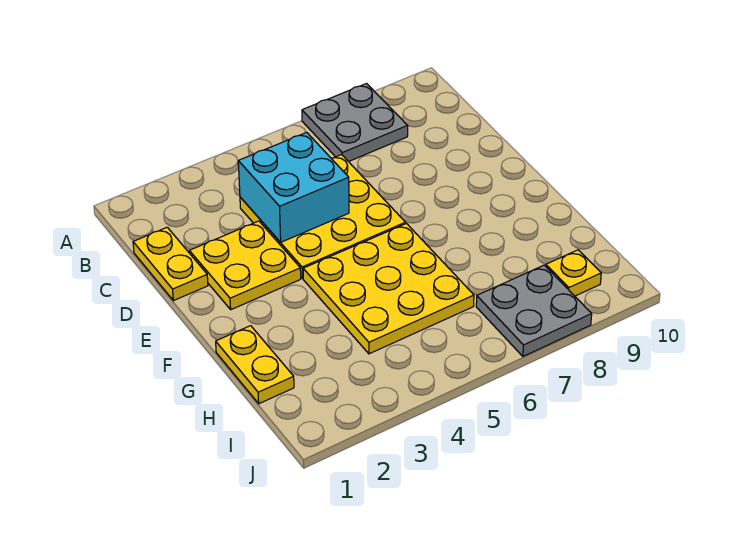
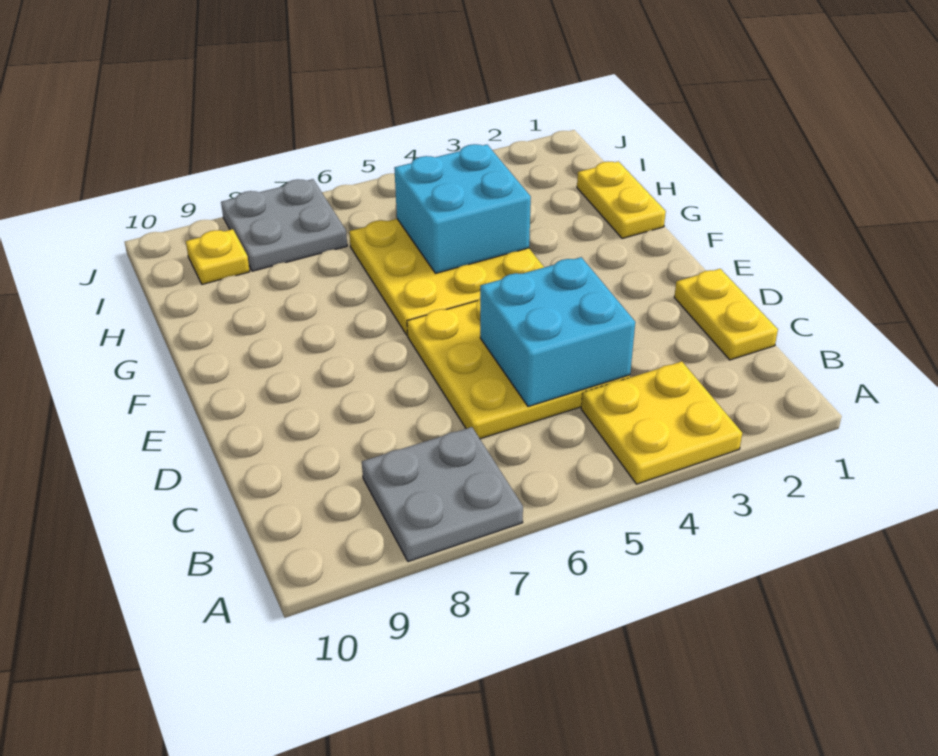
yellow 2x2 plate [189,221,301,310] -> yellow 2x2 plate moved to [581,361,742,484]
none -> cyan 2x2 brick [394,144,531,273]

